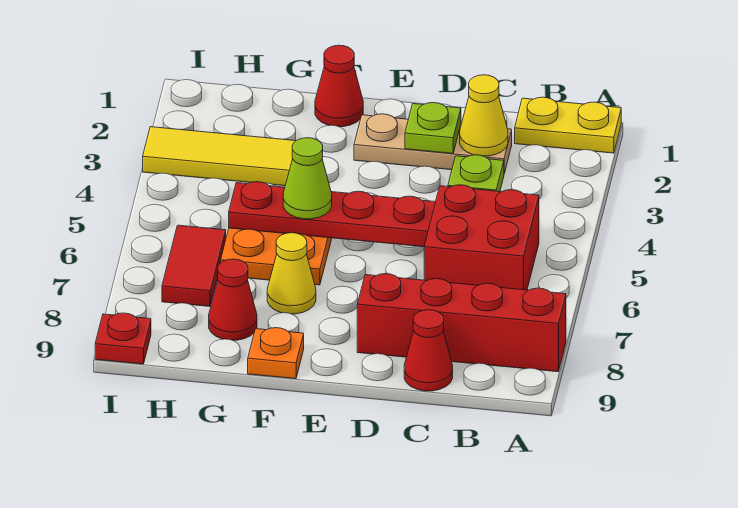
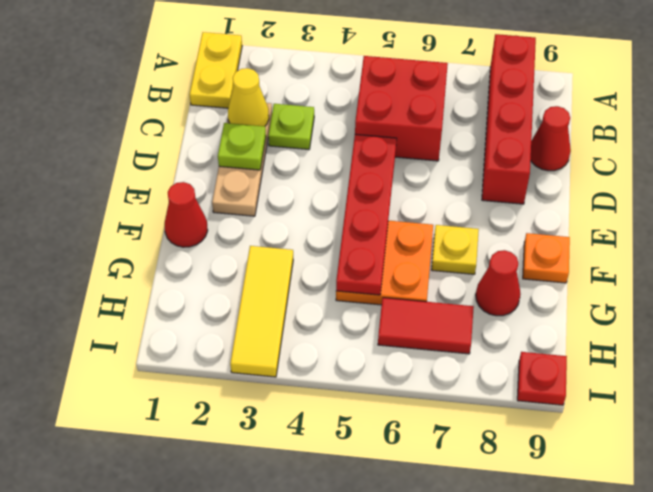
lime 1x1 cone [283,138,332,219] -> none
yellow 1x1 cone [267,233,316,314] -> yellow 1x1 plate [432,225,479,274]

